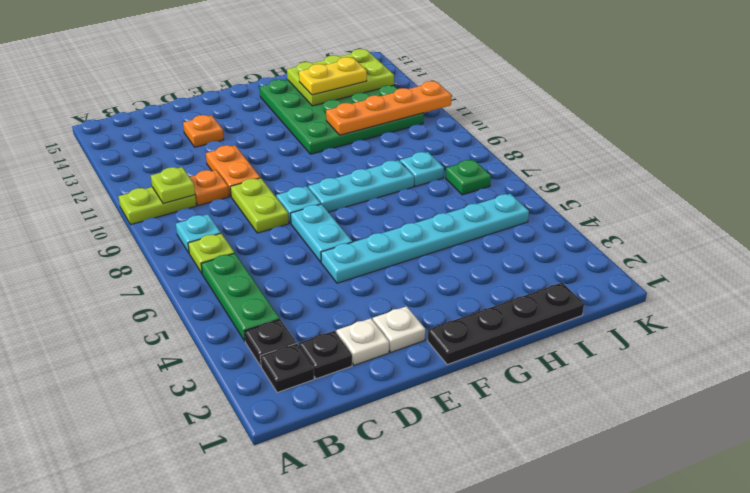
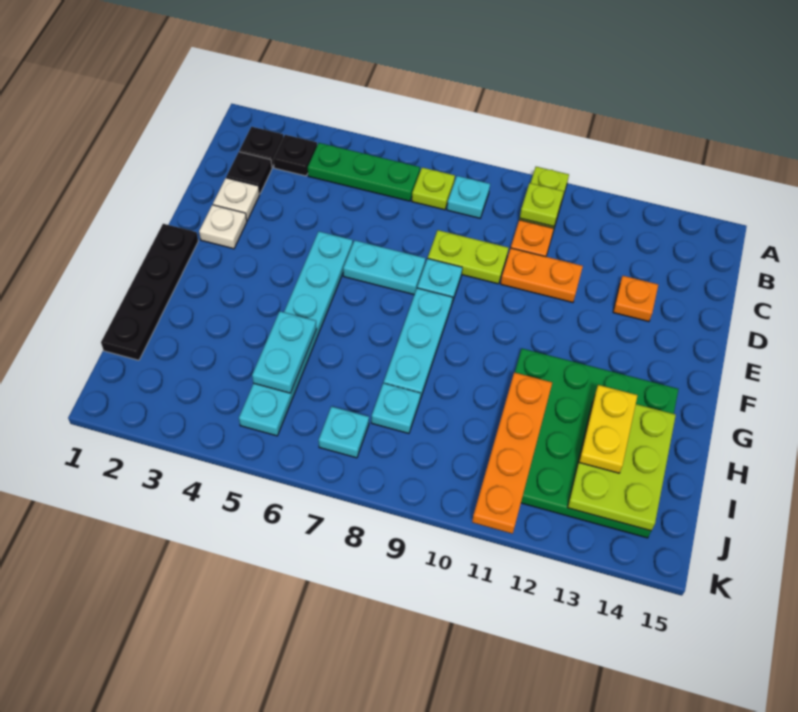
none -> cyan 1x2 plate [252,311,316,393]
green 1x1 plate [446,160,491,195] -> cyan 1x1 plate [319,406,369,458]

